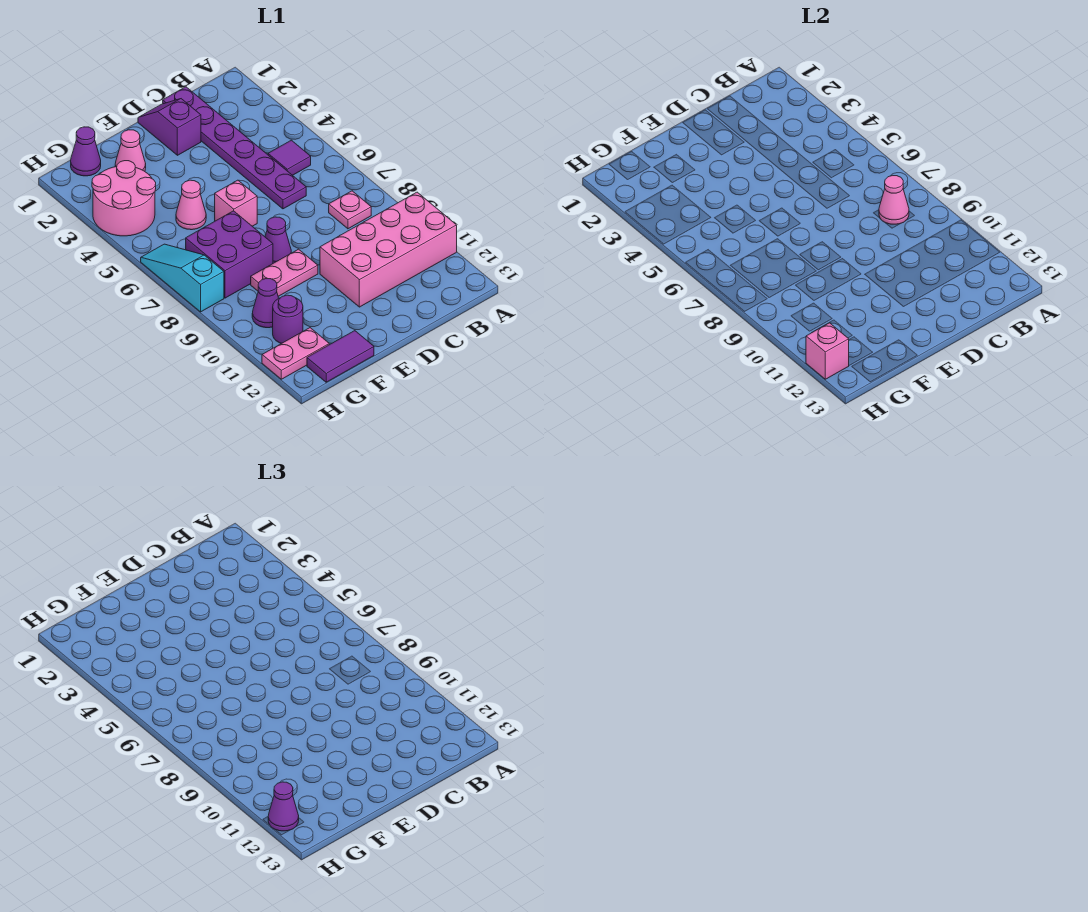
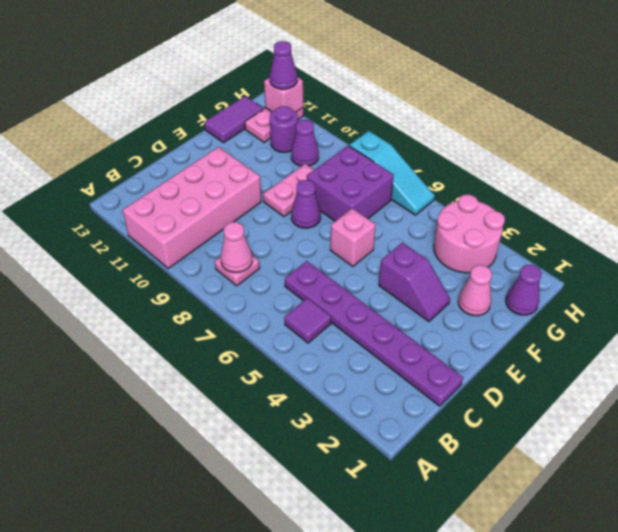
purple 1x2 slope [138,99,201,155] -> purple 1x2 slope moved to [379,242,450,322]
pink 1x1 cone [176,180,206,230] -> none

